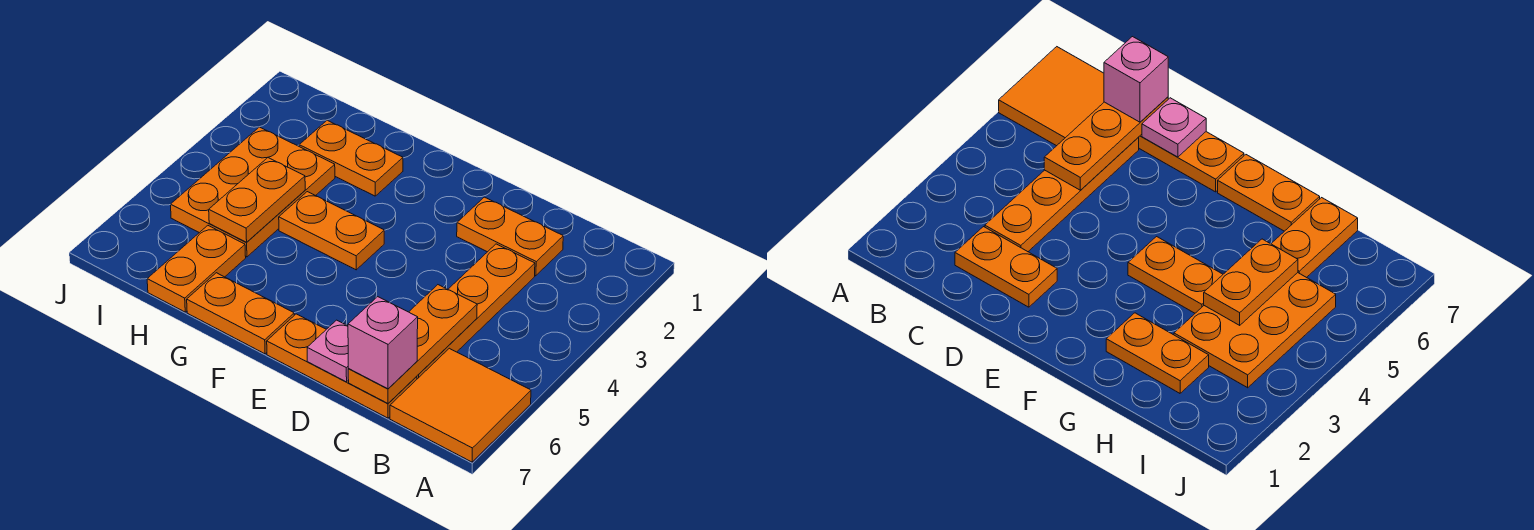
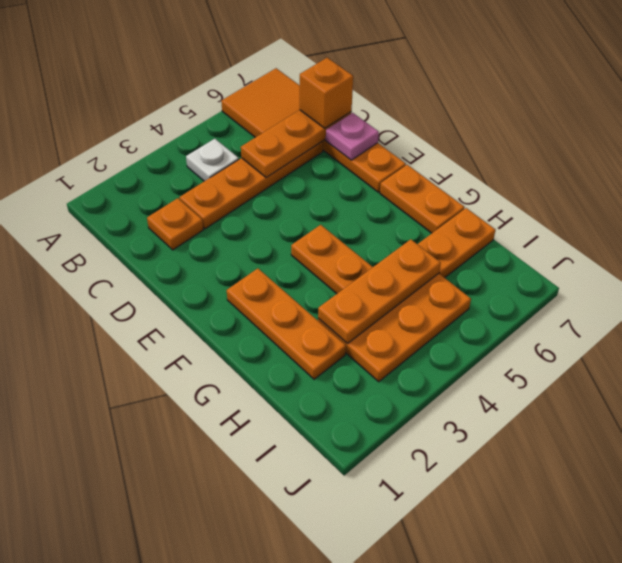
none -> white 1x1 plate [186,139,239,181]
orange 1x2 plate [457,197,563,276] -> orange 1x1 plate [147,198,203,250]
pink 1x1 brick [348,297,418,389] -> orange 1x1 brick [300,58,353,128]
orange 1x2 plate [299,120,403,196] -> orange 1x3 plate [227,269,346,379]
orange 1x2 plate [209,158,305,242] -> orange 1x3 plate [318,239,441,344]

